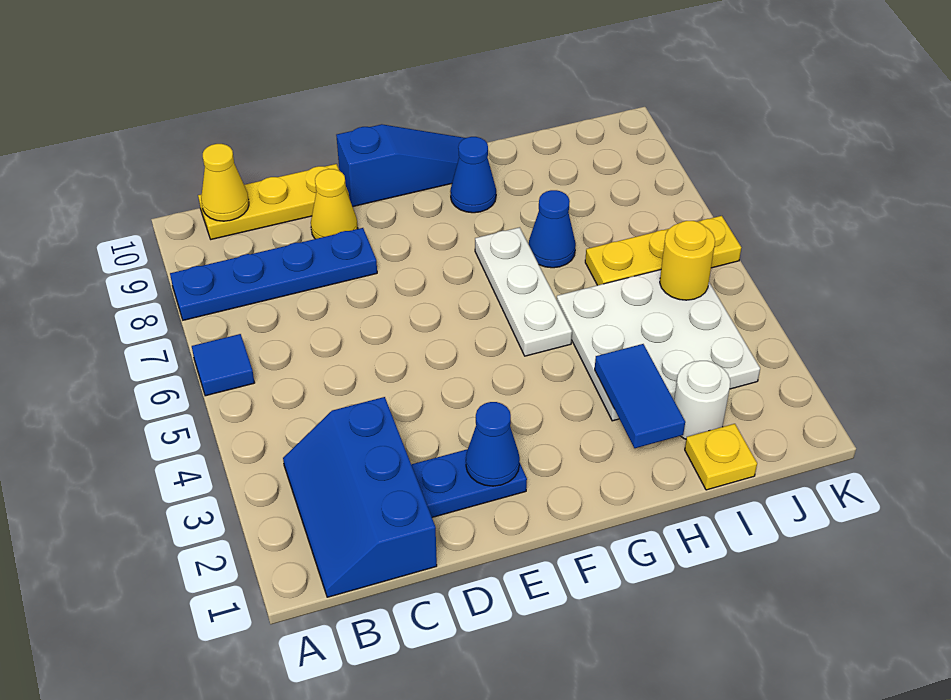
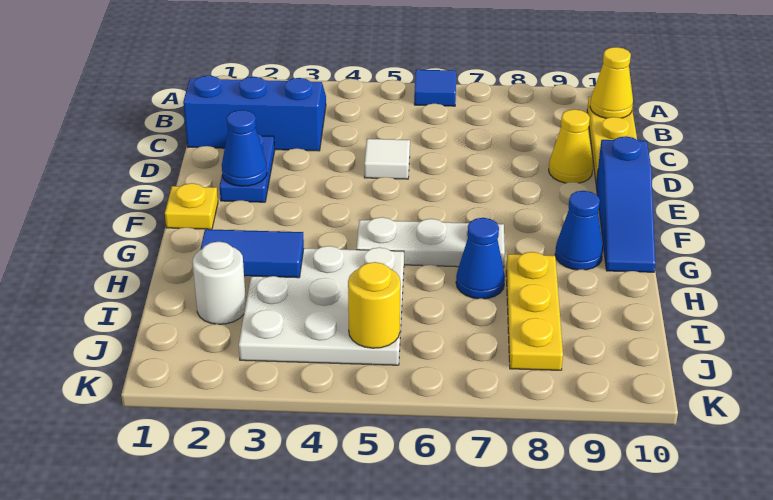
blue 1x4 plate [170,228,377,320] -> none
none -> white 1x1 tile [364,139,410,179]
yellow 1x1 plate [685,424,757,490] -> yellow 1x1 plate moved to [165,183,218,229]
yellow 1x3 plate [585,216,741,285] -> yellow 1x3 plate moved to [506,252,563,370]

